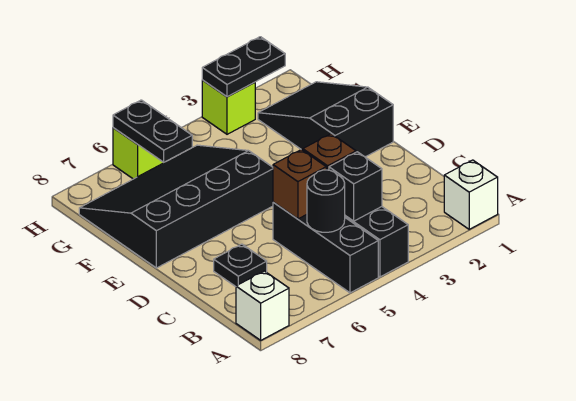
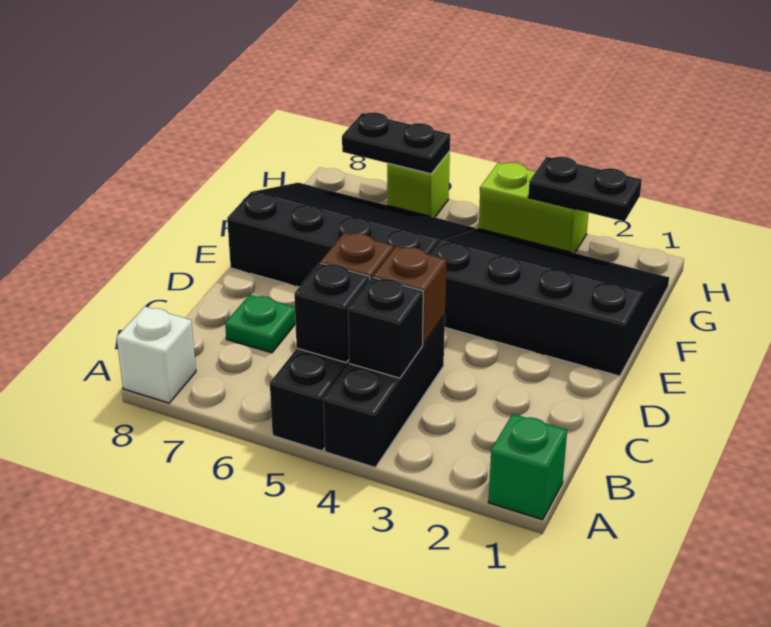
white 1x1 brick [444,160,498,229] -> green 1x1 brick [488,414,567,520]
black 1x1 round brick [307,170,345,232] -> black 1x1 brick [294,263,370,363]
black 1x1 plate [214,244,267,287] -> green 1x1 plate [225,295,296,353]
black 2x3 slope [258,82,393,157] -> black 3x4 slope [430,228,669,376]
black 1x2 plate [113,100,192,162] -> black 1x2 plate turned to [342,112,450,174]
lime 1x1 brick [202,80,255,134] -> lime 1x2 brick [479,163,588,253]

